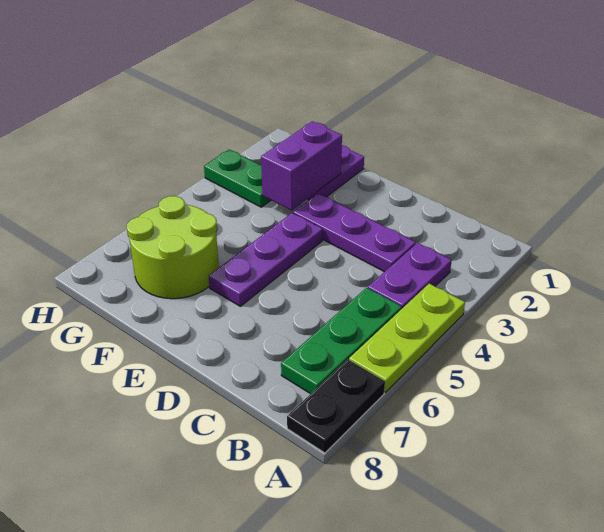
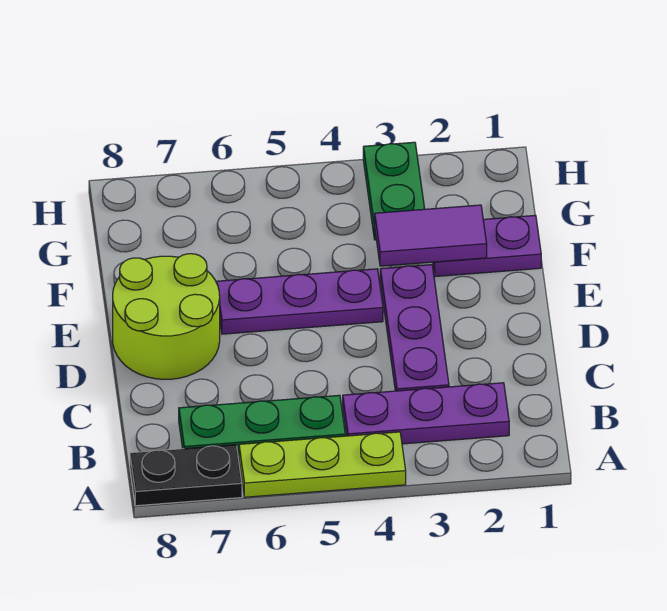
purple 1x2 plate [368,243,452,309] -> purple 1x3 plate [343,383,509,444]
purple 1x2 brick [261,122,342,210] -> purple 1x2 tile [375,205,487,266]
lime 2x2 round brick [127,196,219,299] -> lime 2x2 round brick moved to [113,254,220,379]

